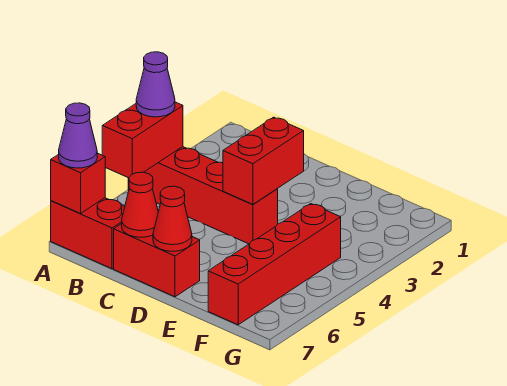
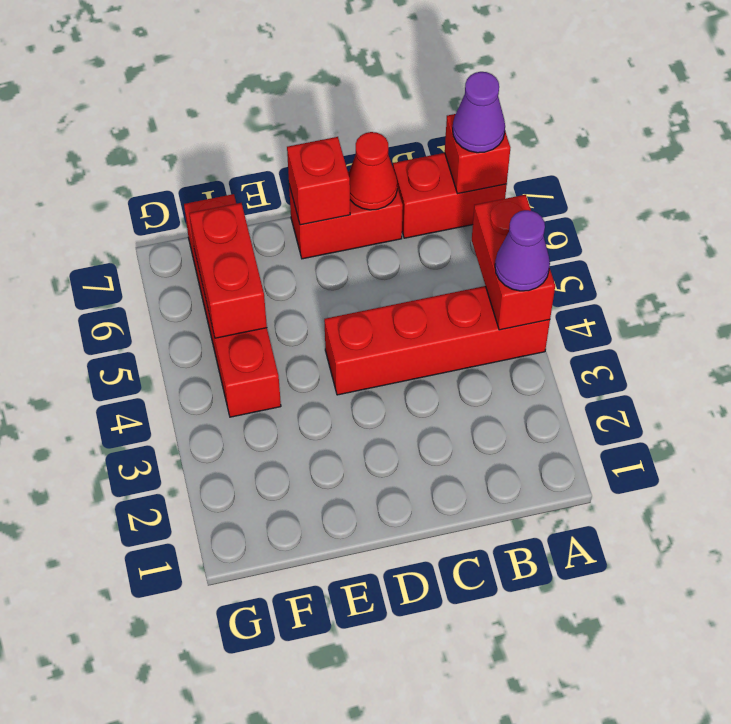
red 1x2 brick [223,117,304,205] -> red 1x2 brick moved to [189,203,267,338]
red 1x1 cone [153,186,192,251] -> red 1x1 brick [287,137,350,225]

